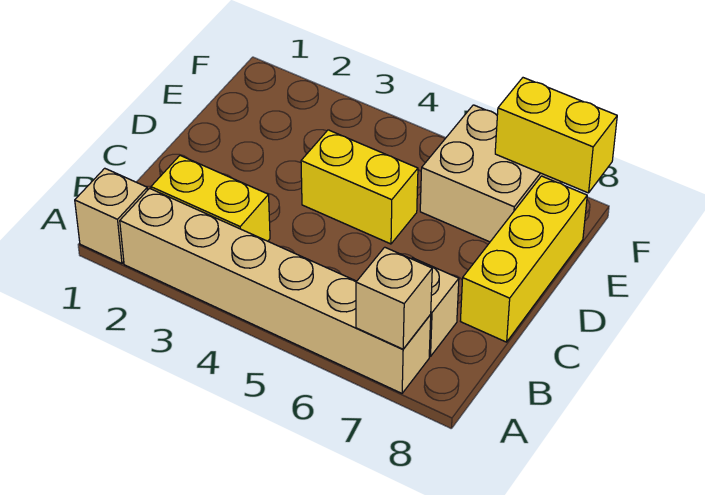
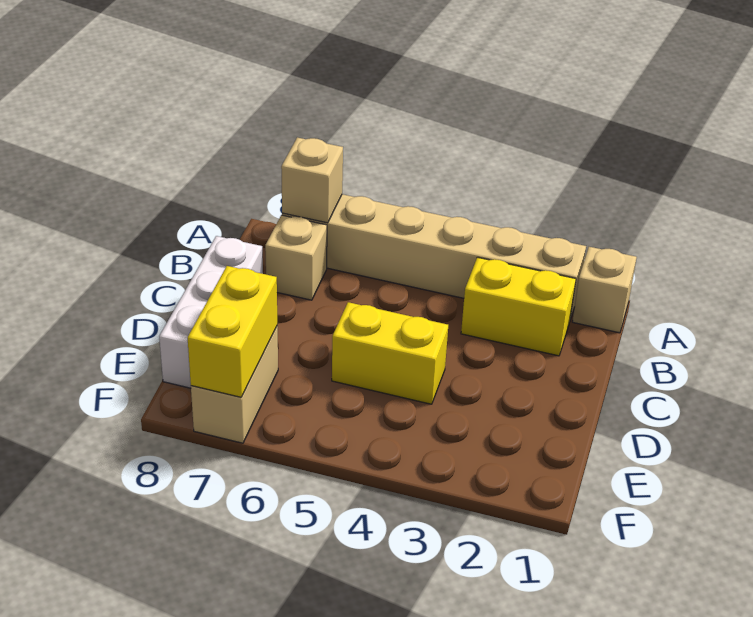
yellow 1x3 brick [461,176,587,342] -> white 1x3 brick [159,236,263,388]
tan 2x2 brick [420,105,561,242] -> tan 1x2 brick [191,326,278,443]
yellow 1x2 brick [495,78,617,193] -> yellow 1x2 brick turned to [188,266,277,397]

